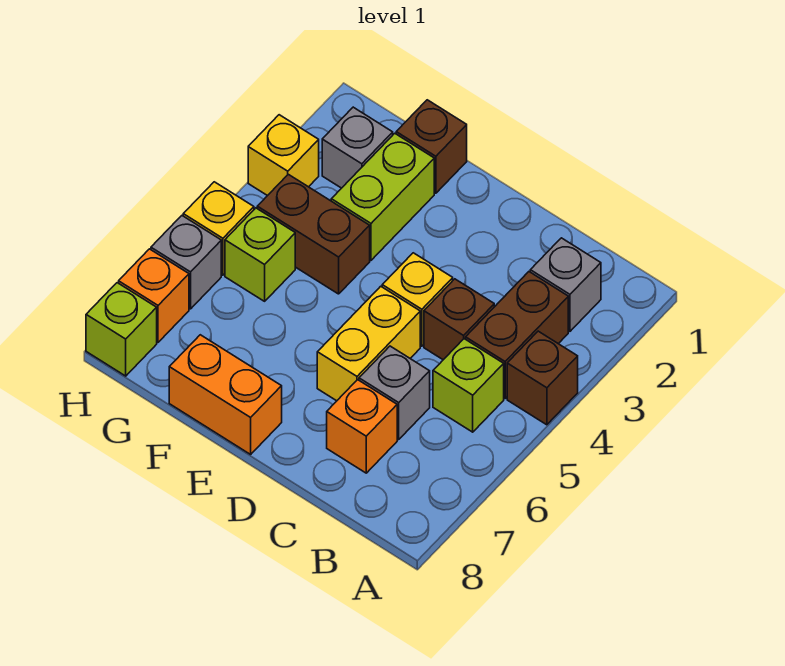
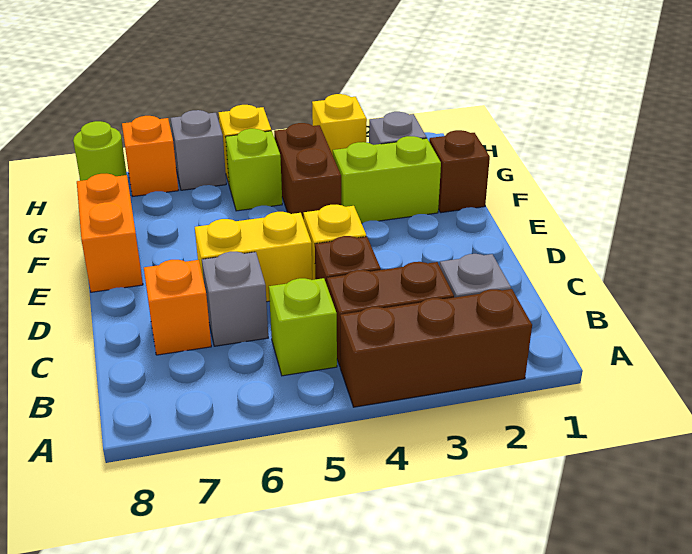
brown 1x1 brick [507,331,578,425] -> brown 1x3 brick [340,289,532,407]
lime 1x1 brick [86,283,157,376] -> lime 1x1 round brick [73,121,127,181]

